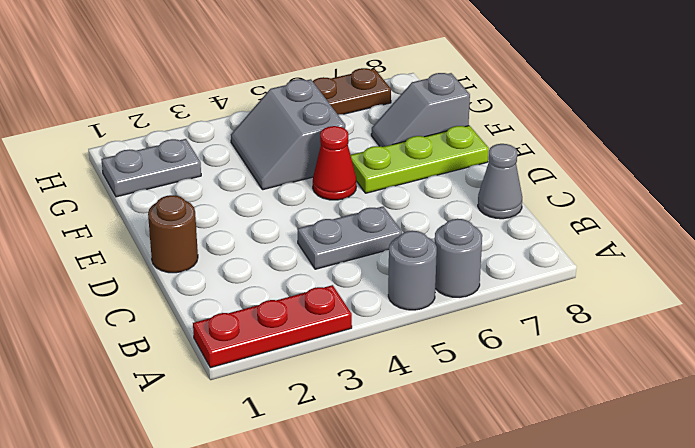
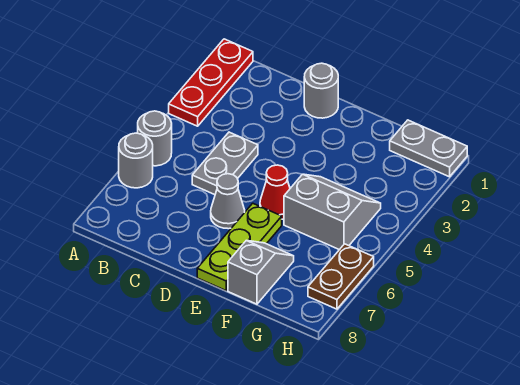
grey 1x1 cone [478,144,522,219] -> grey 1x1 cone moved to [211,174,245,229]
brown 1x1 round brick [148,195,198,273] -> grey 1x1 round brick [304,63,338,118]
grey 1x2 plate [101,139,201,197] -> grey 1x2 plate turned to [390,120,467,177]

